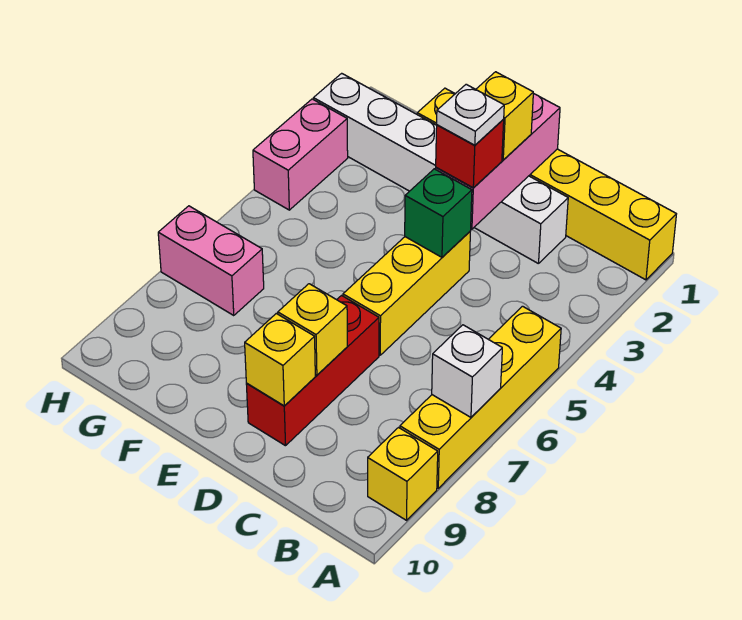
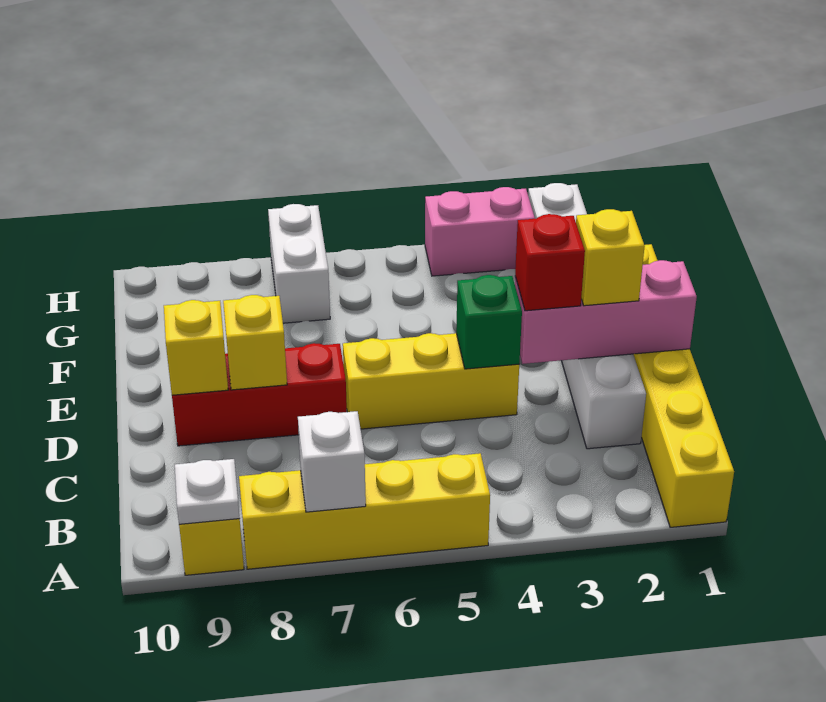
white 1x1 plate [437,84,504,145] -> white 1x1 plate moved to [175,459,240,524]
pink 1x2 brick [158,206,264,316] -> white 1x2 brick [268,204,330,323]

